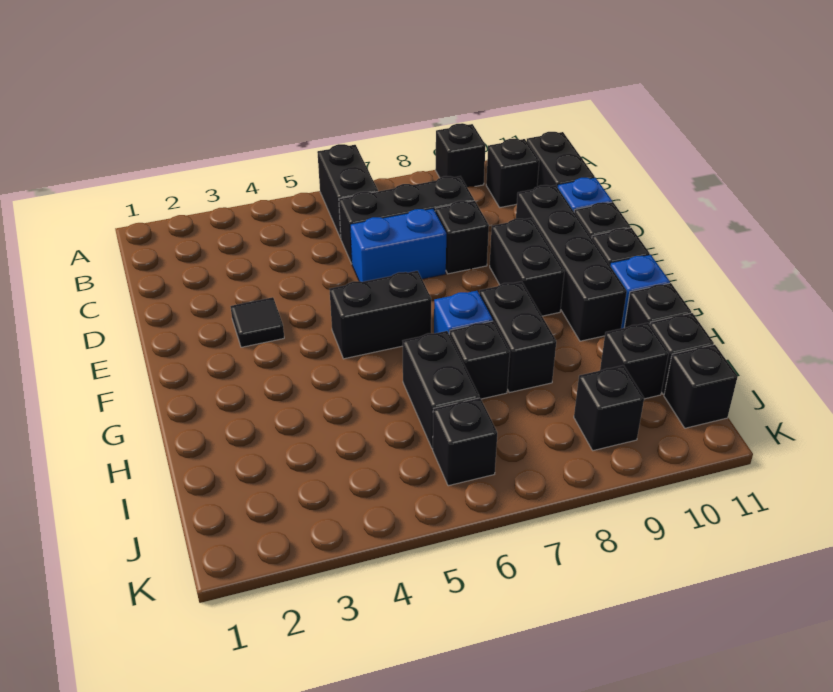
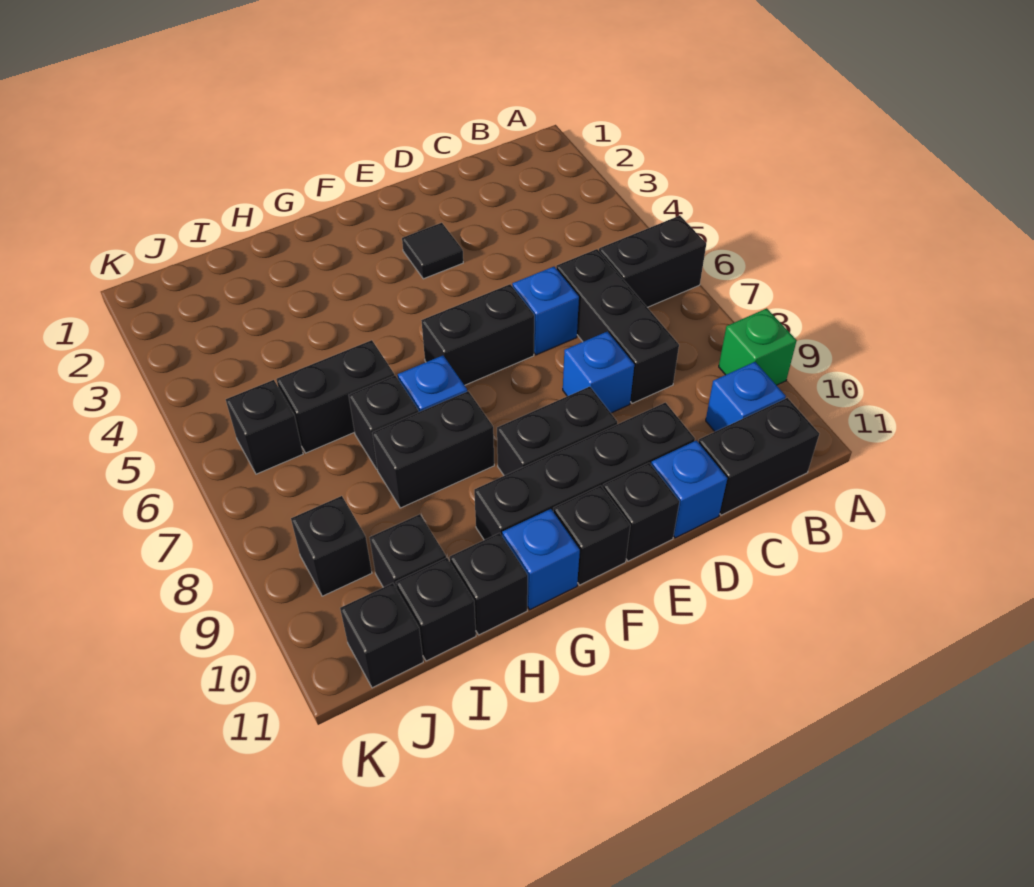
black 1x1 brick [435,123,486,187] -> green 1x1 brick [719,308,797,385]
black 1x1 brick [486,139,539,207] -> blue 1x1 brick [706,362,786,432]
blue 1x2 brick [350,209,446,282] -> blue 1x1 brick [512,267,579,355]
black 1x1 brick [435,201,489,274] -> blue 1x1 brick [563,331,634,413]
black 1x2 brick [329,271,431,359] -> black 1x2 brick turned to [421,284,534,385]

